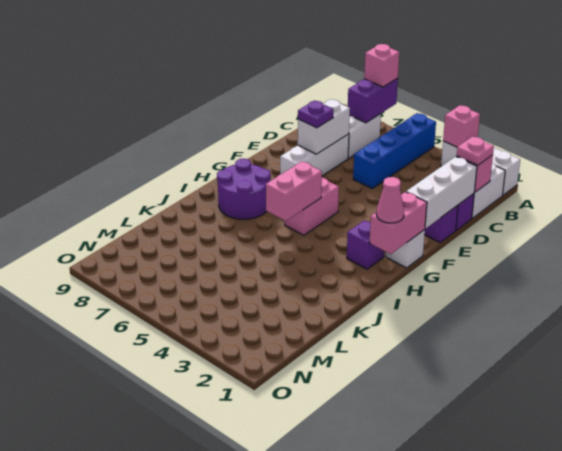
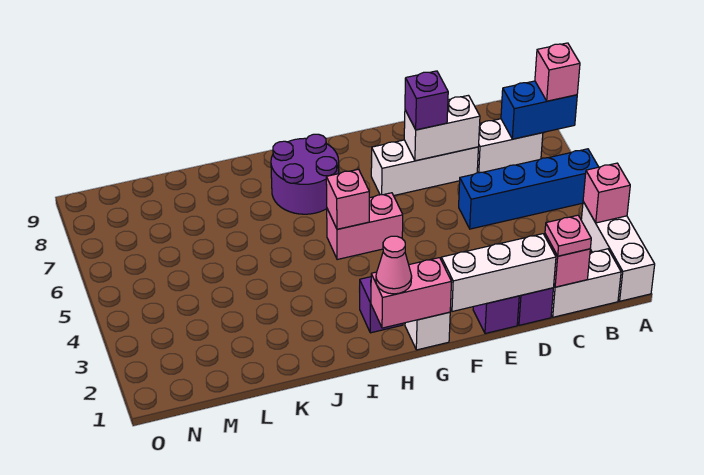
purple 1x2 brick [348,78,398,123] -> blue 1x2 brick [501,81,577,139]
purple 1x1 plate [298,101,333,128] -> purple 1x1 brick [405,71,448,130]
pink 1x2 brick [266,161,322,221] -> pink 1x1 brick [326,169,369,229]

